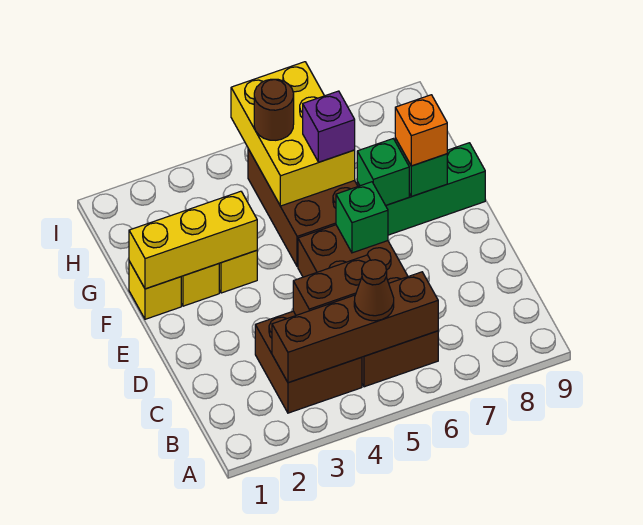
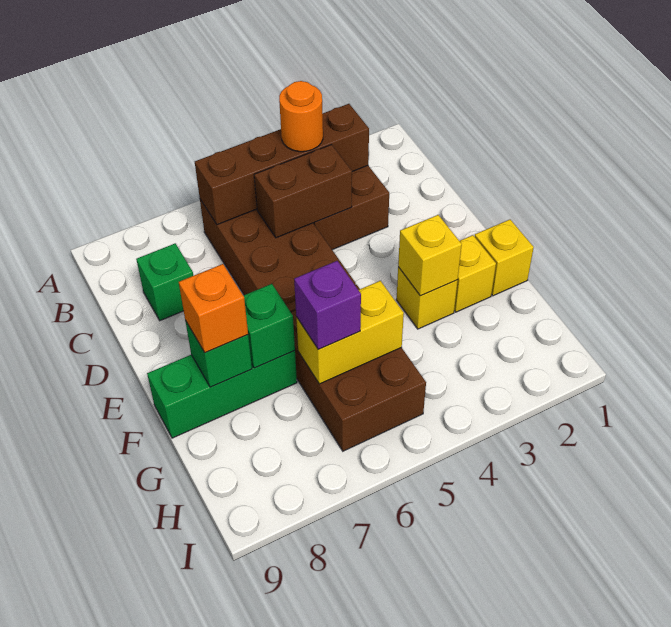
none -> orange 1x1 round brick [279,81,323,152]
brown 1x1 cone [354,260,394,321] -> none
green 1x1 brick [336,182,388,253] -> green 1x1 brick moved to [136,243,193,321]
yellow 1x3 brick [129,191,257,289] -> yellow 1x1 brick [398,215,462,296]
yellow 2x3 brick [231,62,355,206] -> yellow 1x2 brick [296,281,404,384]
brown 1x1 round brick [254,79,294,140] -> none

